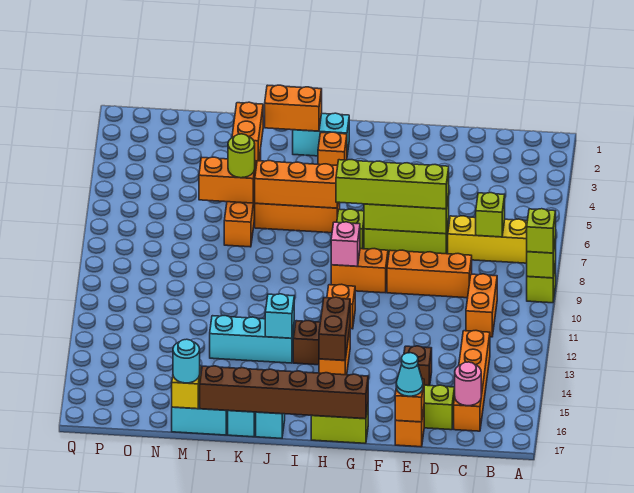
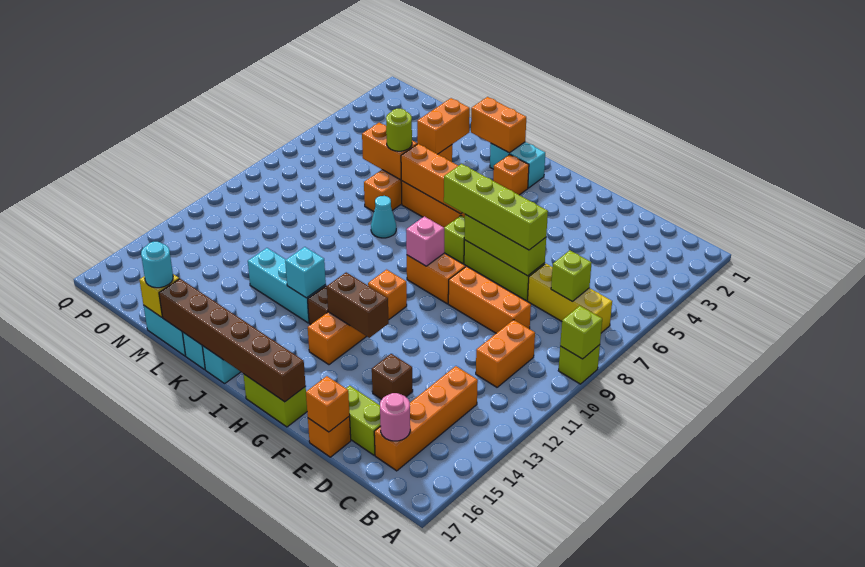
lime 1x1 brick [527,209,556,253] -> none
cyan 1x1 cone [396,353,423,396] -> cyan 1x1 cone moved to [371,196,396,238]
brown 1x2 brick [319,297,350,360] -> brown 1x2 brick turned to [327,272,389,338]

